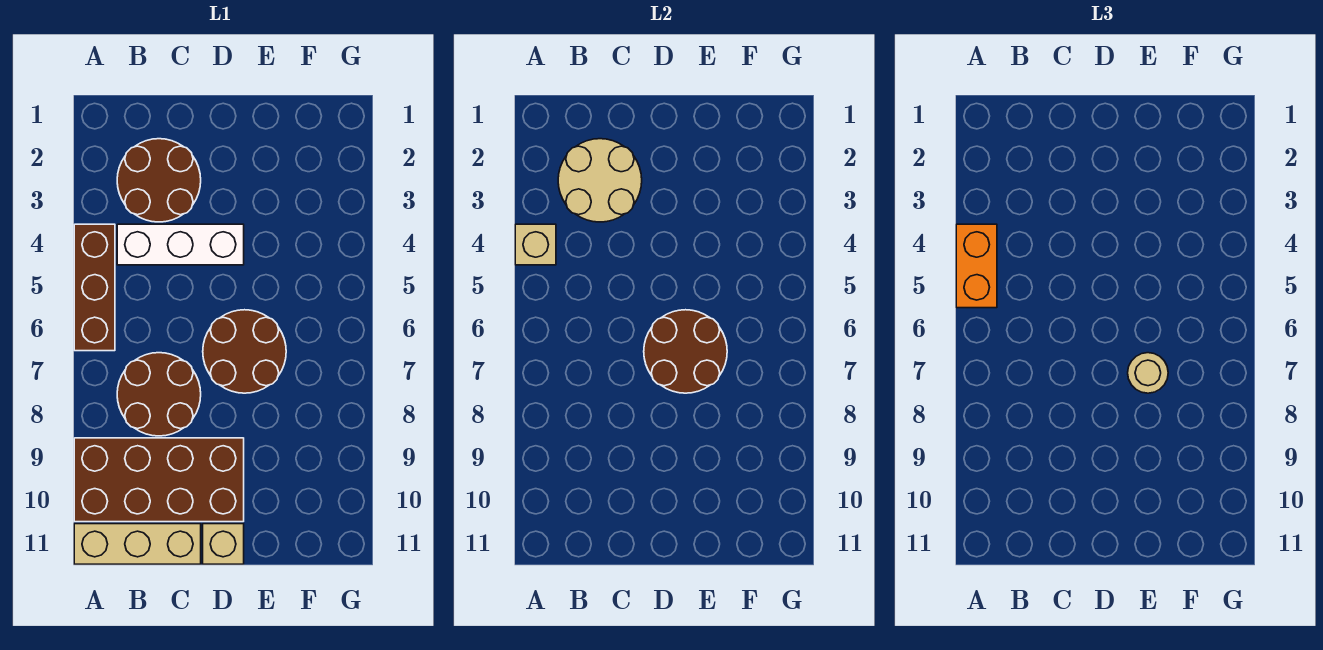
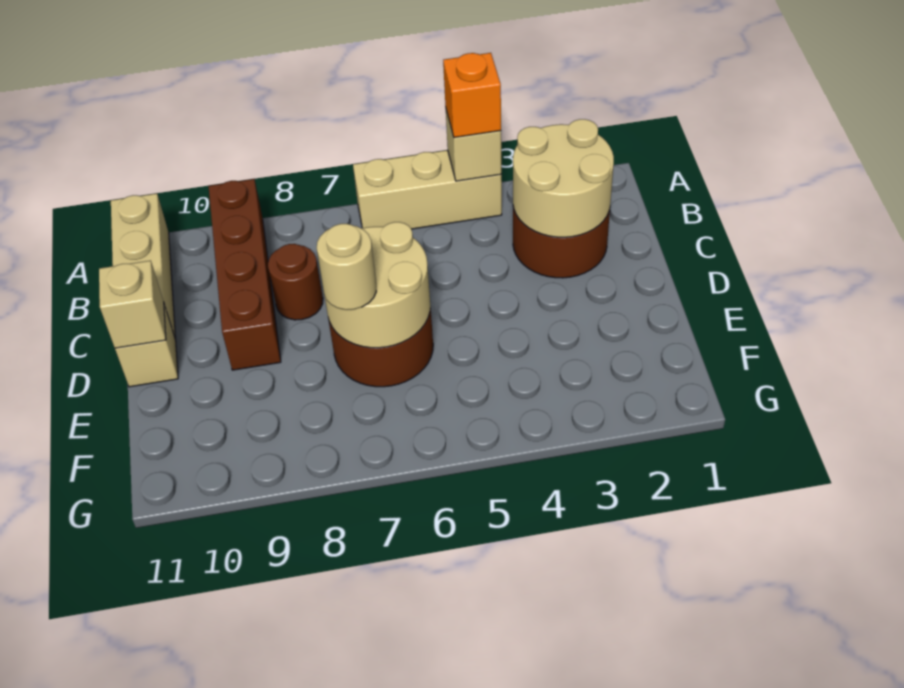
brown 1x3 brick [74,224,115,351] -> tan 1x3 brick [353,150,502,229]
orange 1x2 brick [956,224,997,308] -> orange 1x1 brick [443,53,501,138]
brown 2x4 brick [74,438,244,522] -> brown 1x4 brick [208,179,281,370]
white 1x3 brick [117,224,244,265] -> none
brown 2x2 round brick [117,353,201,436] -> brown 1x1 round brick [268,244,323,320]
brown 2x2 round brick [644,310,727,393] -> tan 2x2 round brick [325,222,430,348]
none -> tan 1x1 brick [99,261,166,348]

